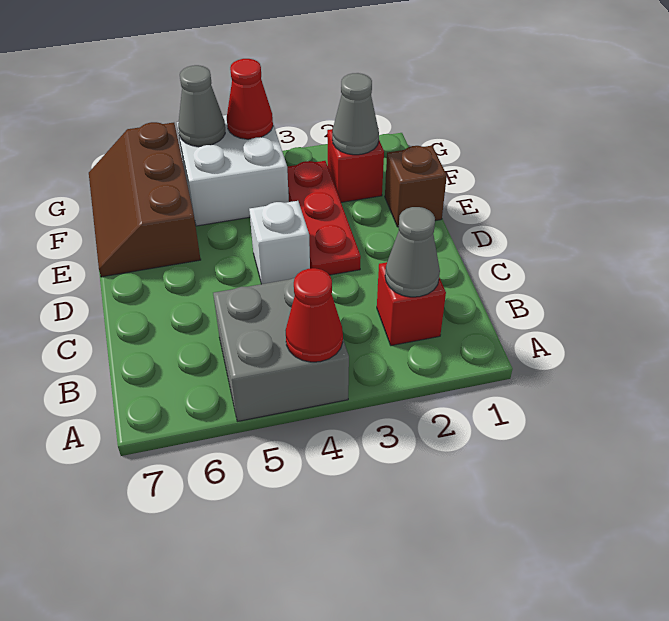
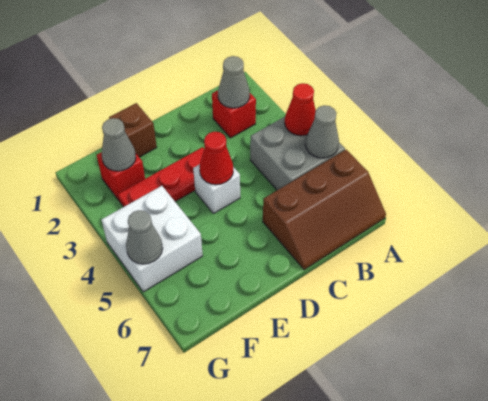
none -> grey 1x1 cone [305,105,339,158]
brown 2x3 slope [89,122,201,277] -> brown 2x3 slope moved to [263,150,386,270]
red 1x1 cone [227,59,273,139] -> red 1x1 cone moved to [199,132,233,185]

